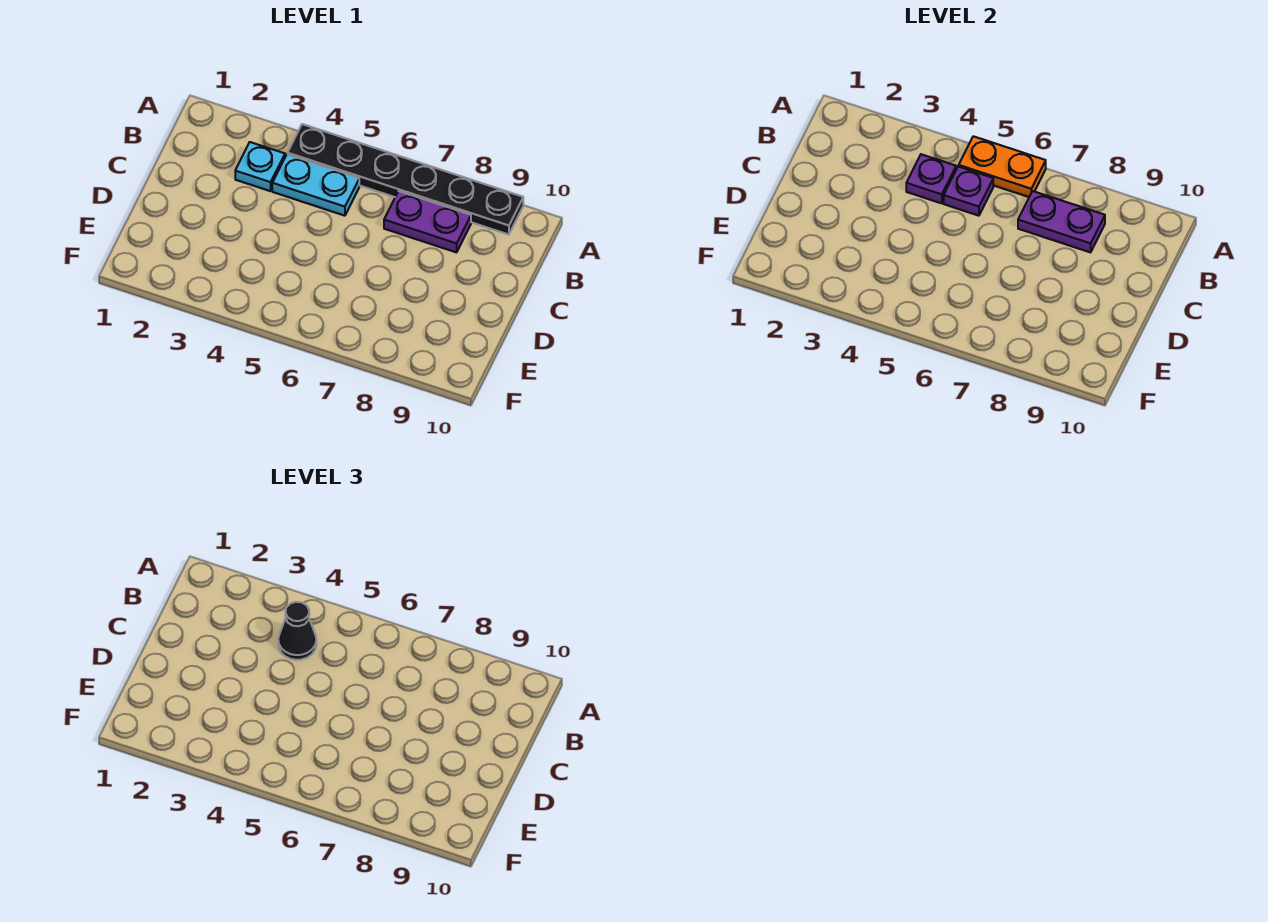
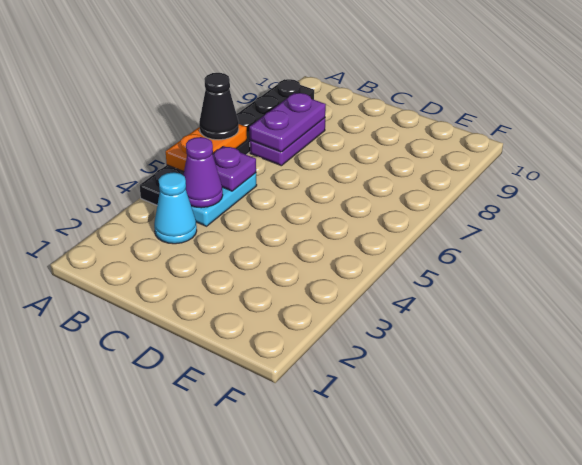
cyan 1x1 plate [235,142,285,191] -> cyan 1x1 cone [154,172,197,244]
purple 1x1 plate [906,154,956,203] -> purple 1x1 cone [183,137,223,208]
black 1x1 cone [278,602,316,660] -> black 1x1 cone moved to [199,73,239,140]

